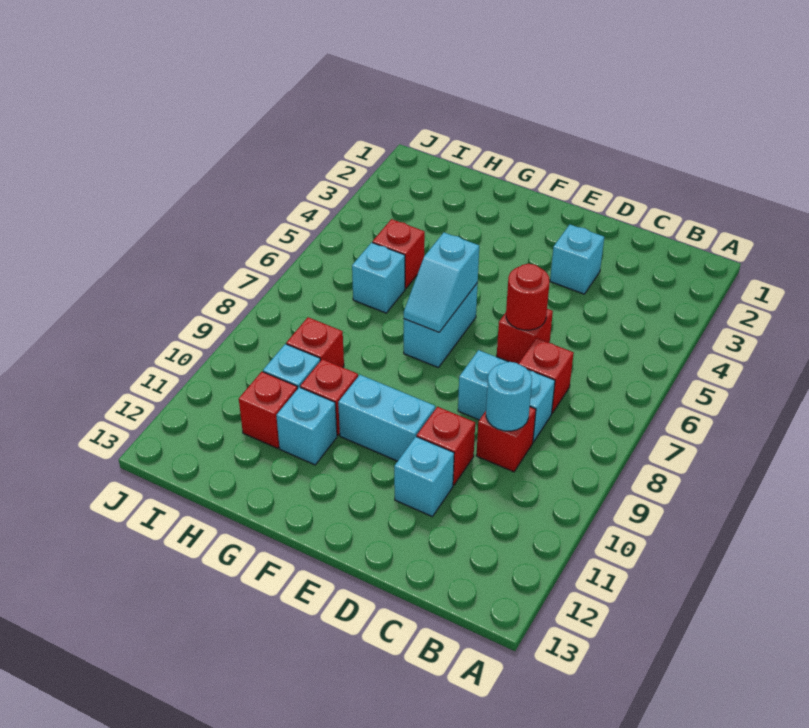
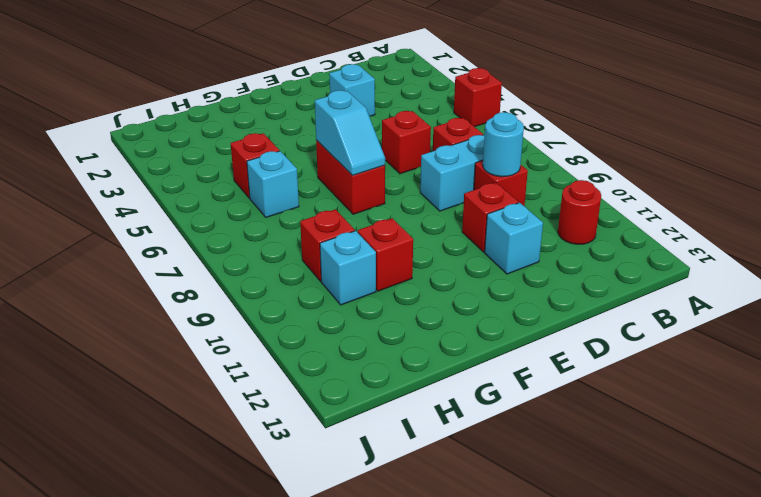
red 1x1 round brick [506,264,550,330] -> red 1x1 round brick moved to [558,180,601,244]
cyan 1x2 brick [338,375,435,461] -> none
cyan 1x2 brick [404,283,478,368] -> red 1x2 brick [316,140,385,214]
cyan 1x1 brick [276,387,337,465] -> none
red 1x1 brick [239,372,297,448] -> red 1x1 brick moved to [454,68,502,127]

